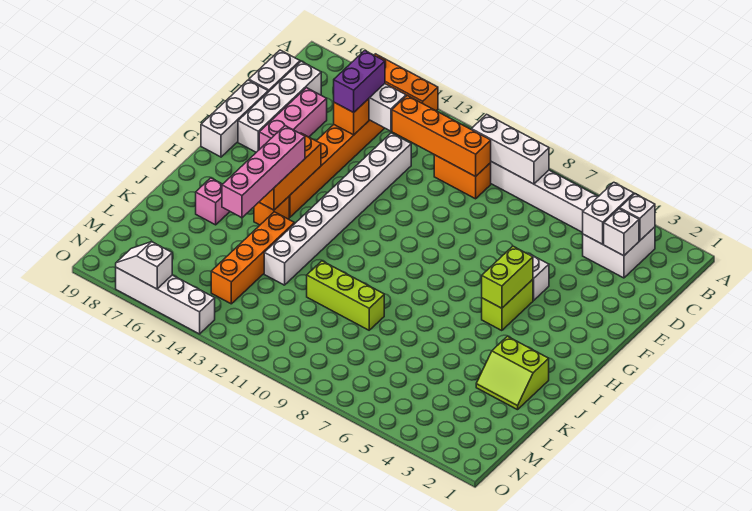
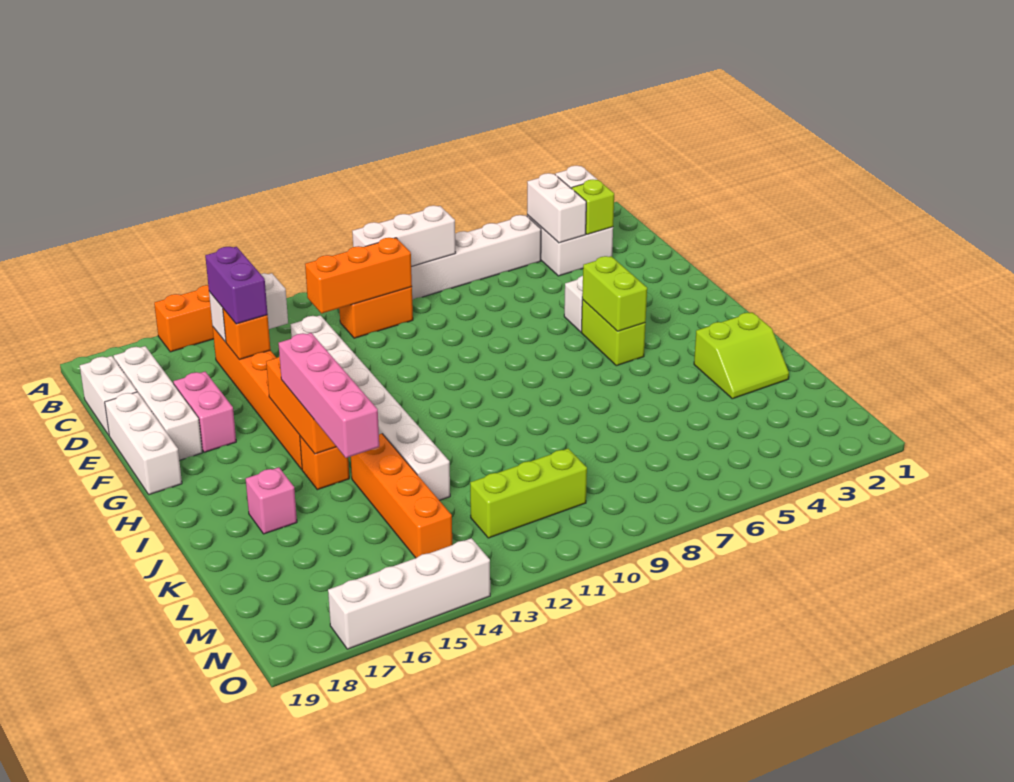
white 1x1 brick [604,209,639,256] -> lime 1x1 brick [572,180,614,234]
orange 1x4 brick [392,96,491,177] -> orange 1x3 brick [305,238,412,313]
pink 1x3 brick [259,88,327,150] -> pink 1x2 brick [173,372,236,452]
lime 1x3 brick [307,261,384,330] -> lime 1x3 brick moved to [470,449,587,538]
white 1x2 slope [116,242,172,289] -> none

